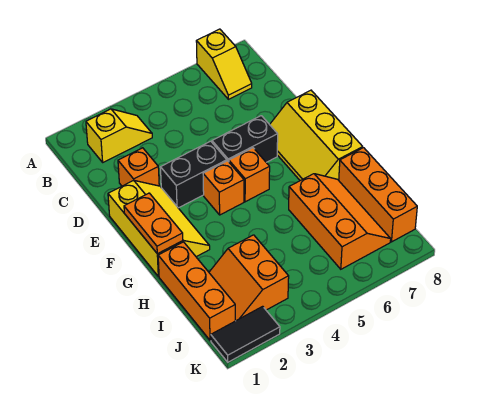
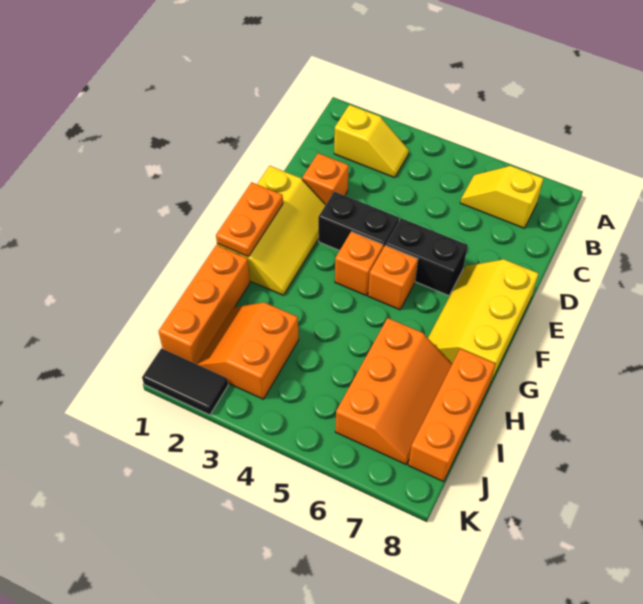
yellow 1x2 slope [196,29,252,99] -> yellow 1x2 slope turned to [460,166,544,228]

